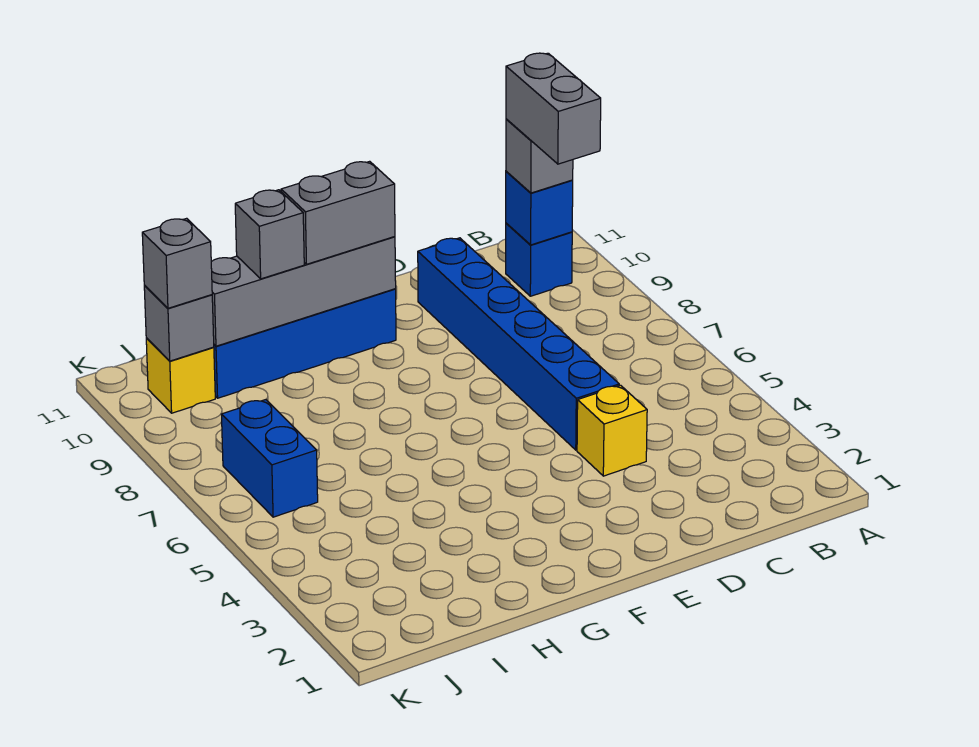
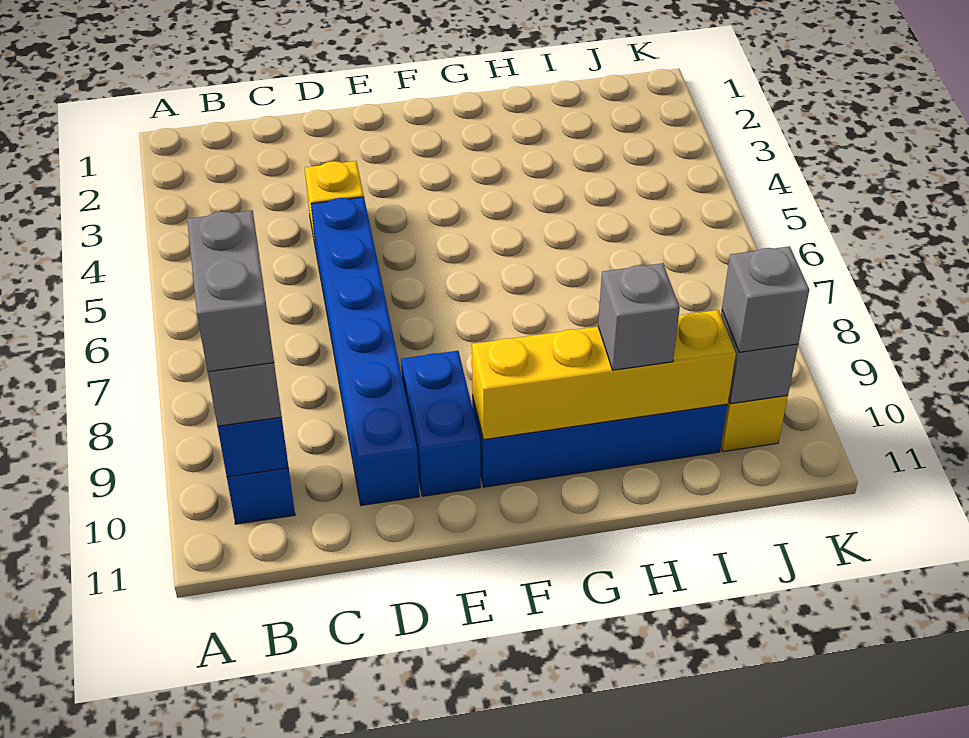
grey 1x4 brick [211,237,396,346] -> yellow 1x4 brick [472,310,736,440]
grey 1x2 brick [281,161,395,264] -> none
blue 1x2 brick [221,400,318,517] -> blue 1x2 brick moved to [401,351,481,496]

